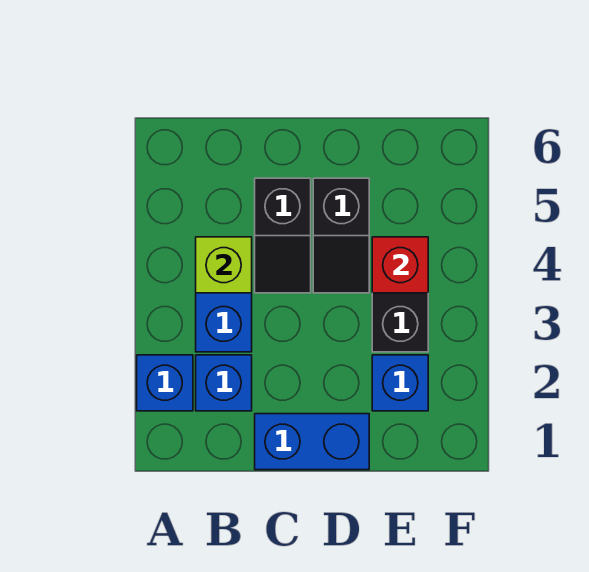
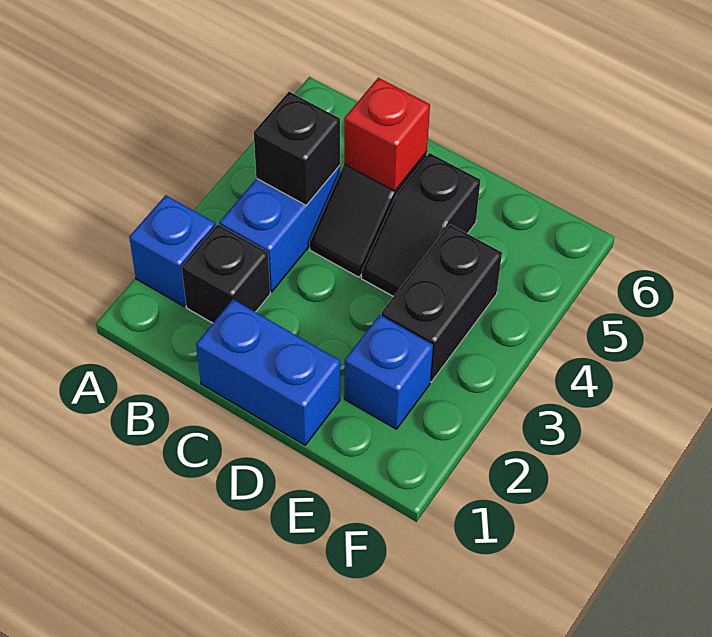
blue 1x1 brick [196,355,252,411] -> black 1x1 brick [182,224,270,323]
lime 1x1 brick [196,237,252,293] -> black 1x1 brick [254,92,340,205]
red 1x1 brick [372,237,428,293] -> red 1x1 brick moved to [344,78,430,191]

